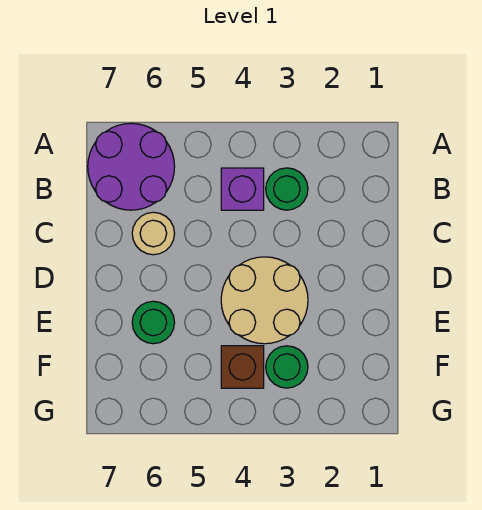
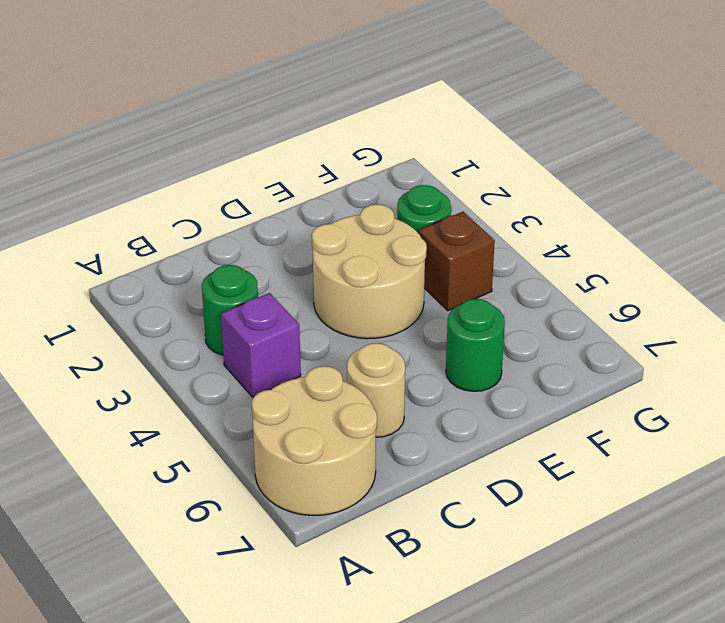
purple 2x2 round brick [88,123,175,210] -> tan 2x2 round brick [252,366,377,515]

